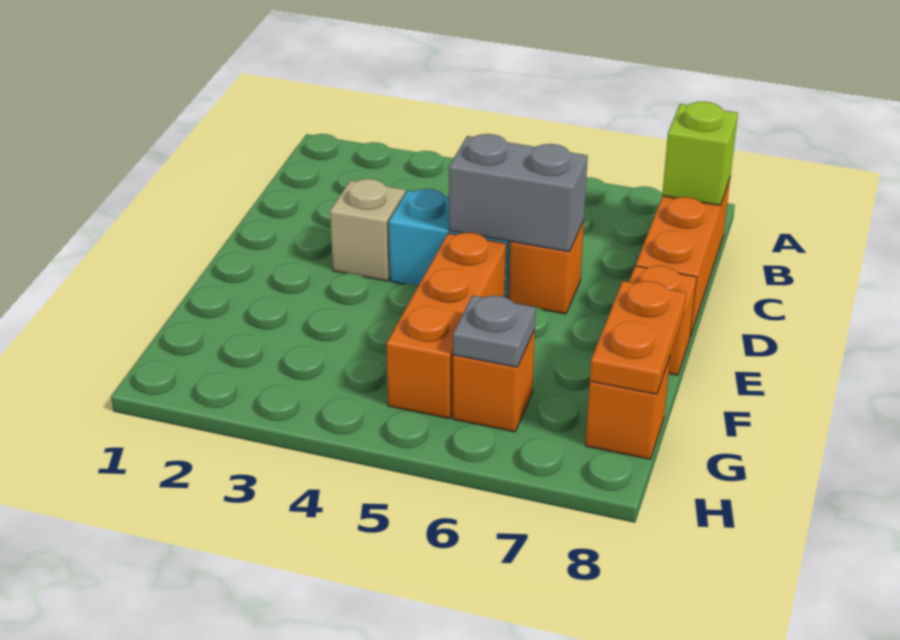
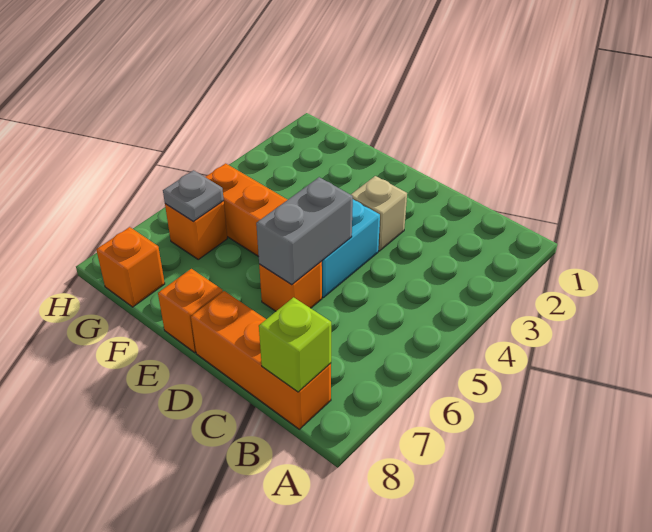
orange 1x2 plate [590,281,686,394] -> none

